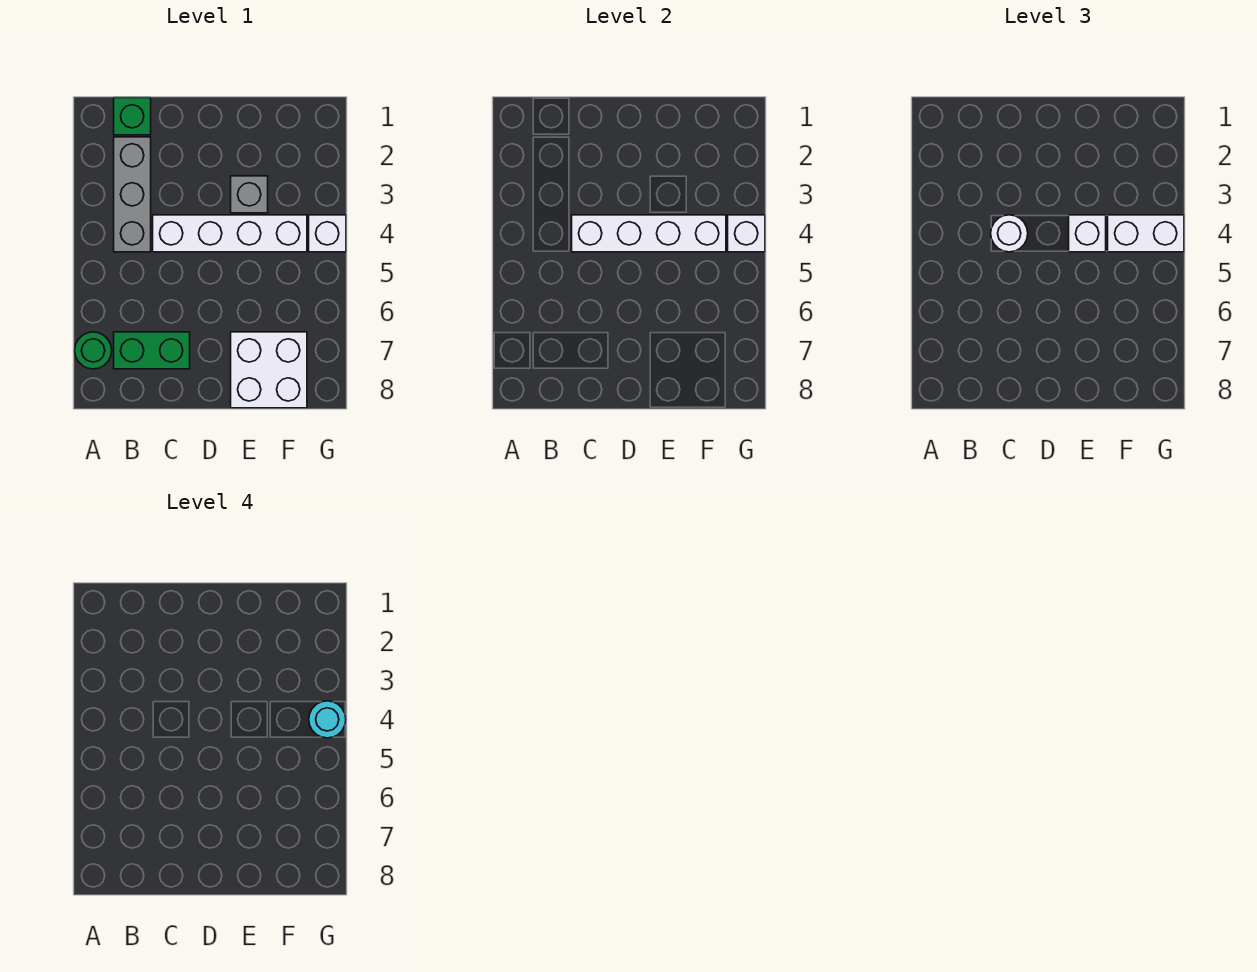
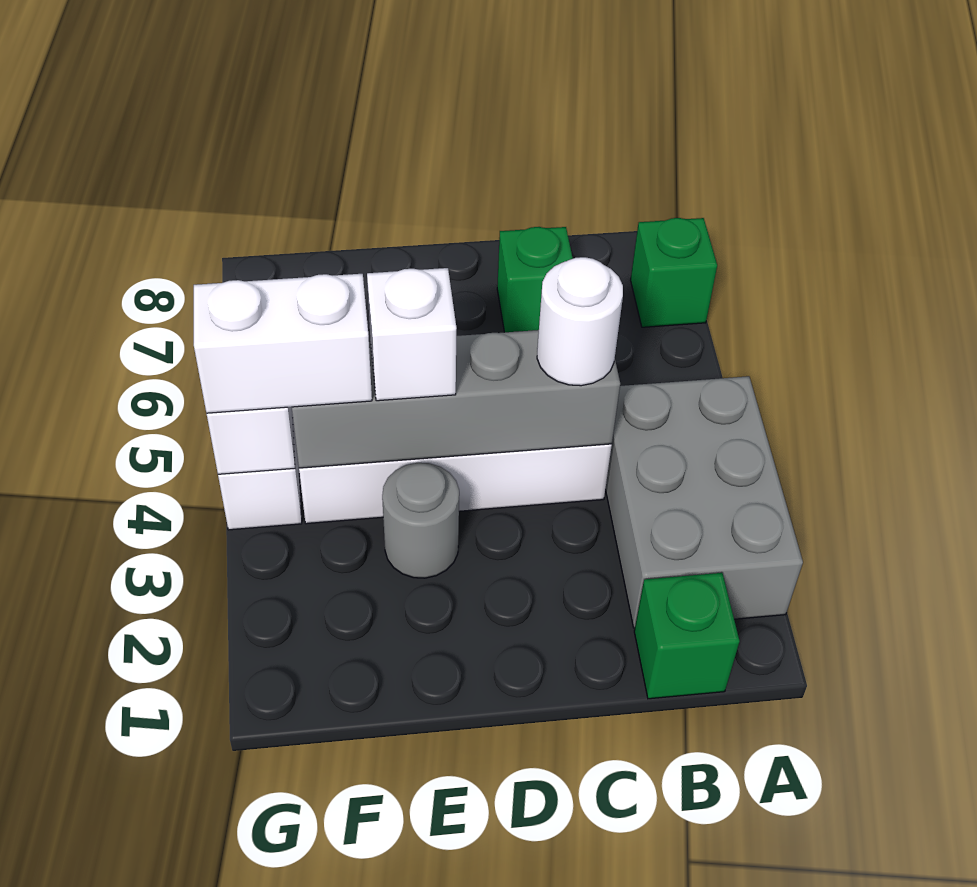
green 1x1 round brick [75,332,112,369] -> green 1x1 brick [631,218,717,327]
grey 1x3 brick [114,137,151,252] -> grey 2x3 brick [605,376,803,628]
green 1x2 brick [114,332,190,369] -> green 1x1 brick [497,227,573,332]
white 1x4 brick [572,215,726,252] -> grey 1x4 brick [292,330,620,468]
grey 1x1 brick [231,176,268,213] -> grey 1x1 round brick [382,463,459,578]
white 2x2 brick [231,332,307,408] -> none
cyan 1x1 round brick [309,701,346,738] -> none

